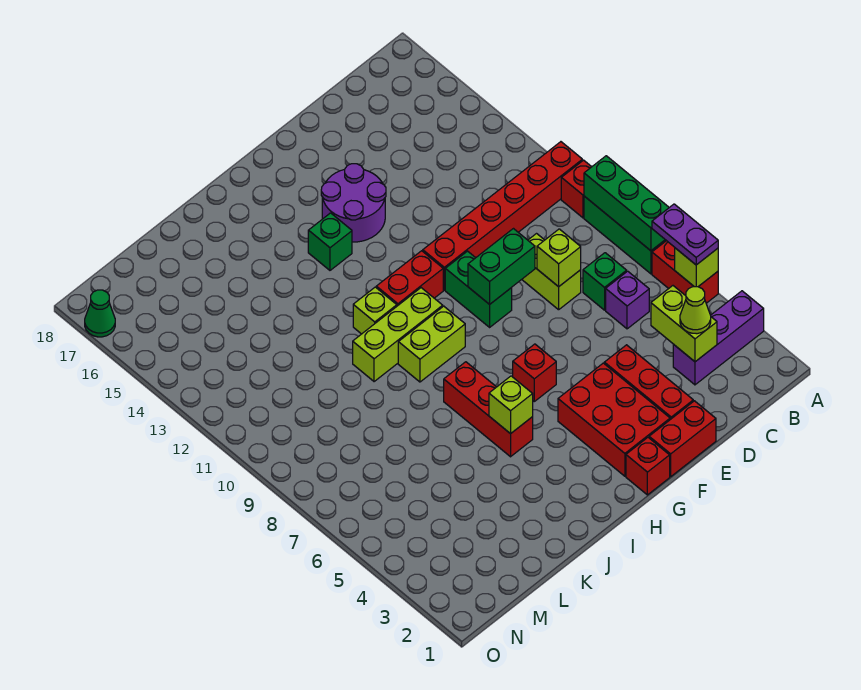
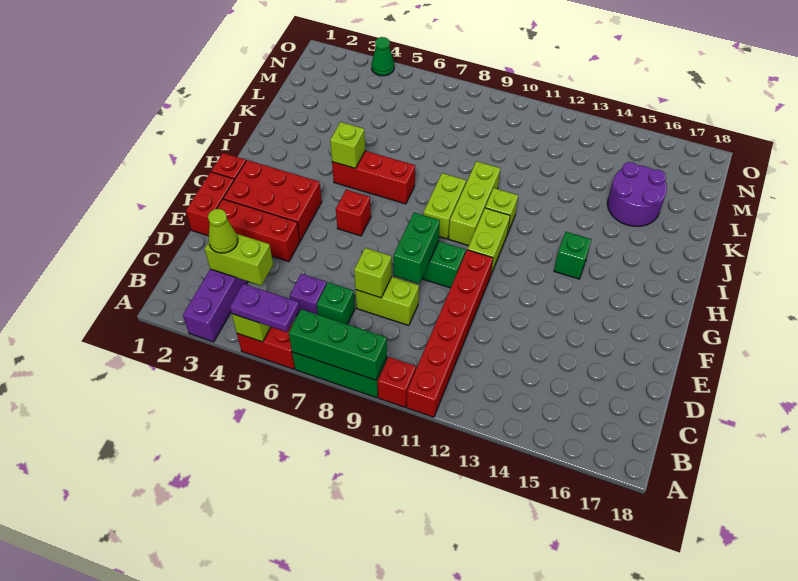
purple 2x2 round brick [321,164,386,242] -> purple 2x2 round brick moved to [607,162,667,226]
red 1x2 brick [376,251,443,306] -> lime 1x2 brick [467,208,510,274]
green 1x1 cone [85,290,115,337] -> green 1x1 cone moved to [371,37,394,76]

